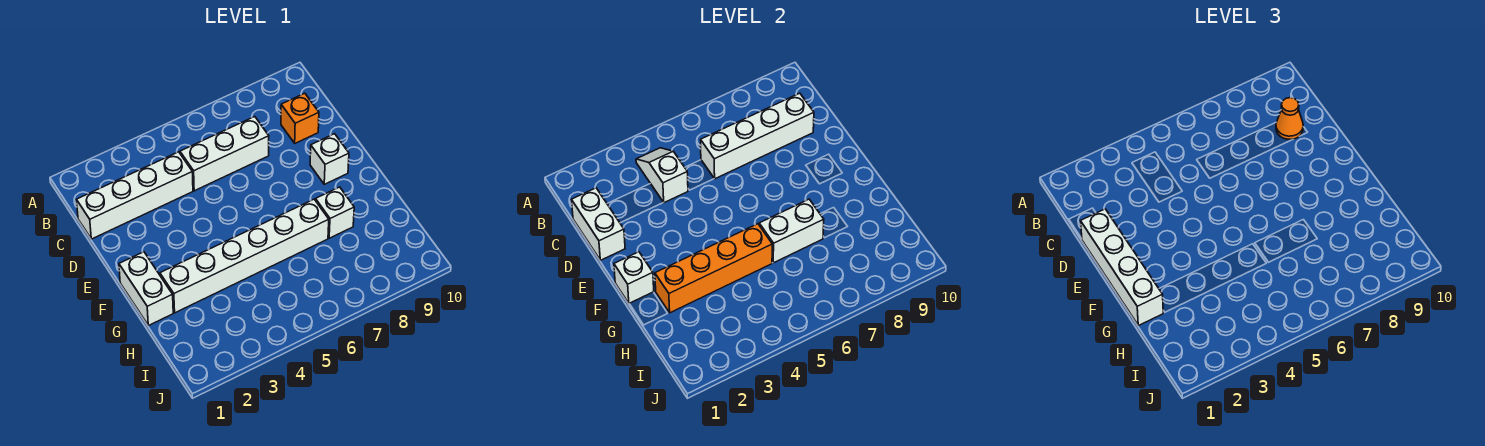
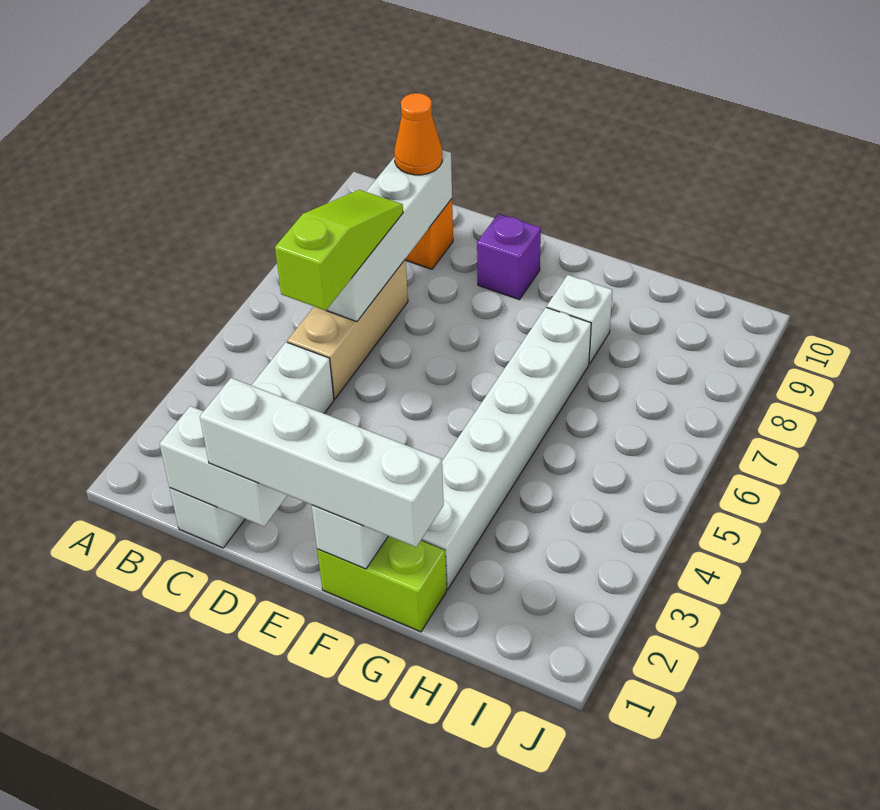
white 1x2 slope [636,148,688,203] -> none
white 1x3 brick [180,117,269,191] -> tan 1x3 brick [287,259,408,399]
none -> lime 1x3 slope [275,190,403,310]
white 1x1 brick [310,134,349,184] -> purple 1x1 brick [477,214,541,300]
white 1x2 brick [119,252,173,326] -> lime 1x2 brick [317,536,447,632]
orange 1x4 brick [655,224,772,313] -> none
white 1x2 brick [759,199,824,263] -> none

